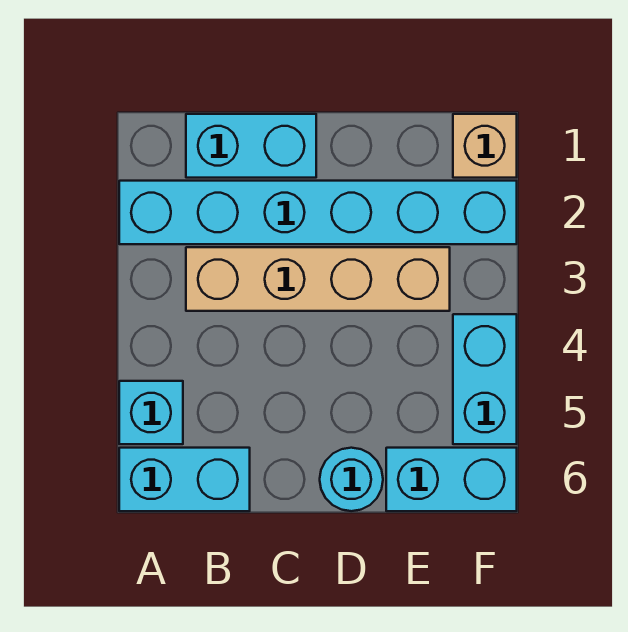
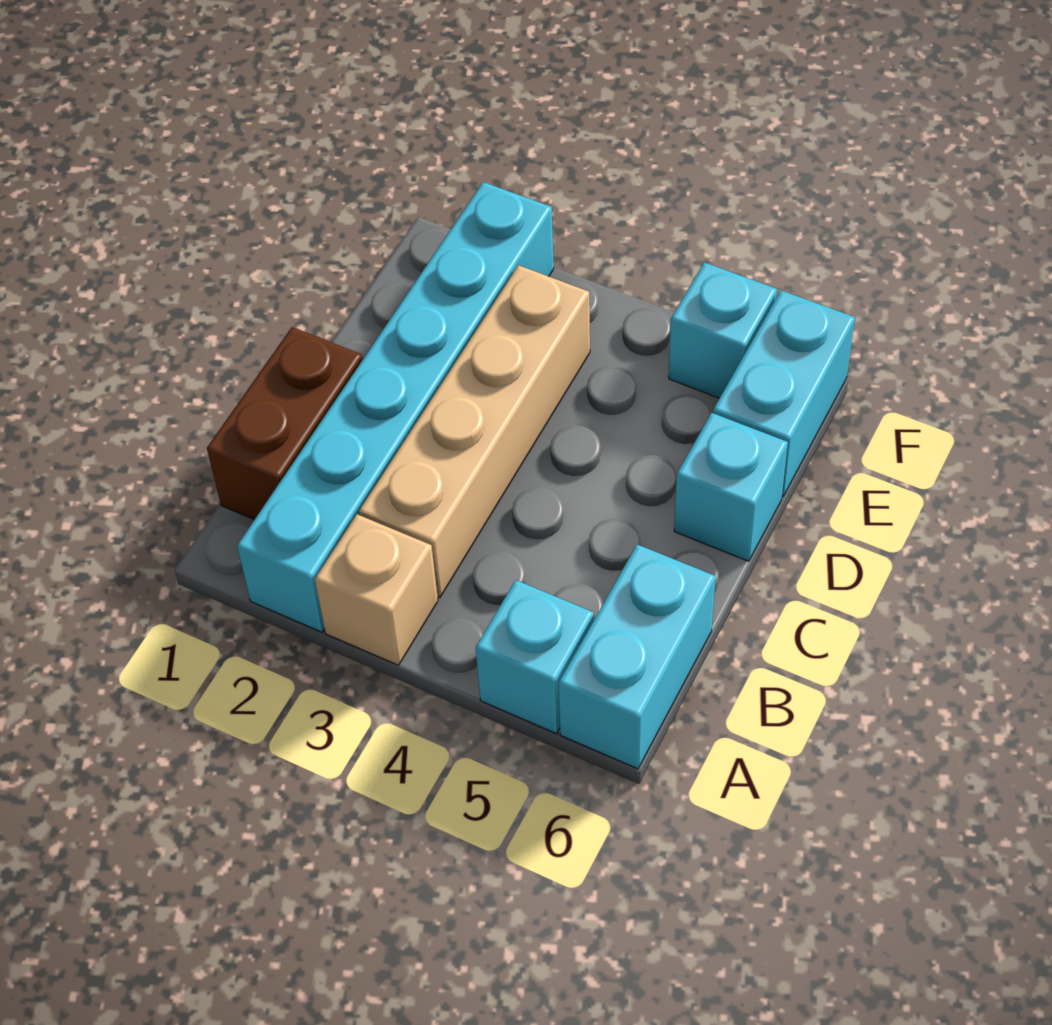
cyan 1x2 brick [186,114,316,178] -> brown 1x2 brick [207,327,363,520]
cyan 1x1 round brick [320,448,383,511] -> cyan 1x1 brick [674,413,788,561]
tan 1x1 brick [453,114,517,178] -> tan 1x1 brick moved to [315,514,438,665]
cyan 1x2 brick [453,314,517,444] -> cyan 1x1 brick [669,262,777,398]

